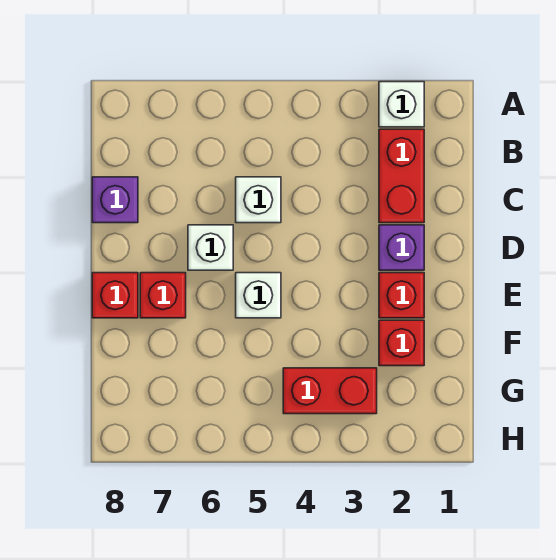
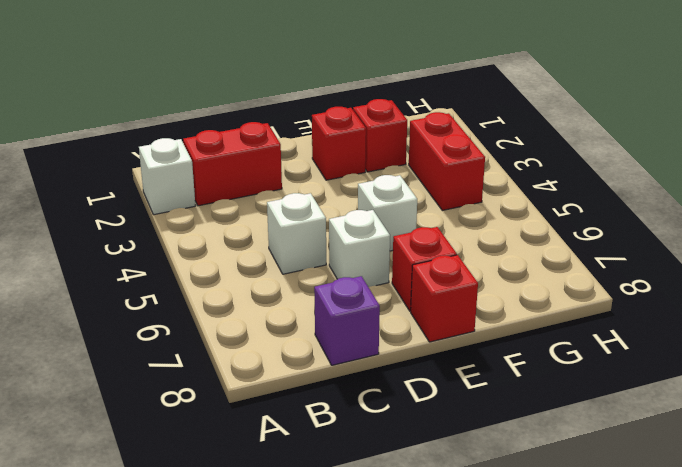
purple 1x1 brick [379,225,424,270] -> none

